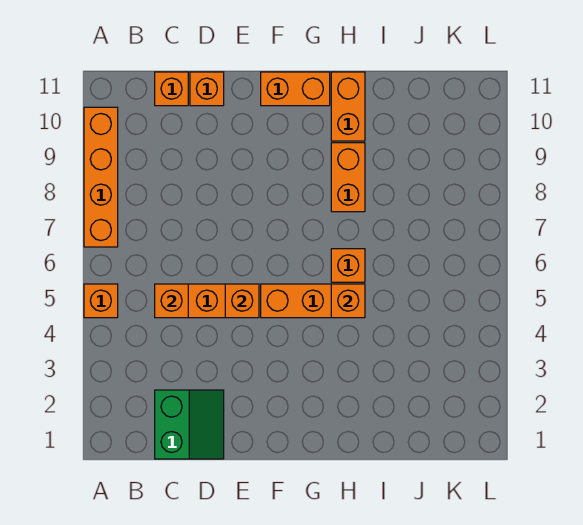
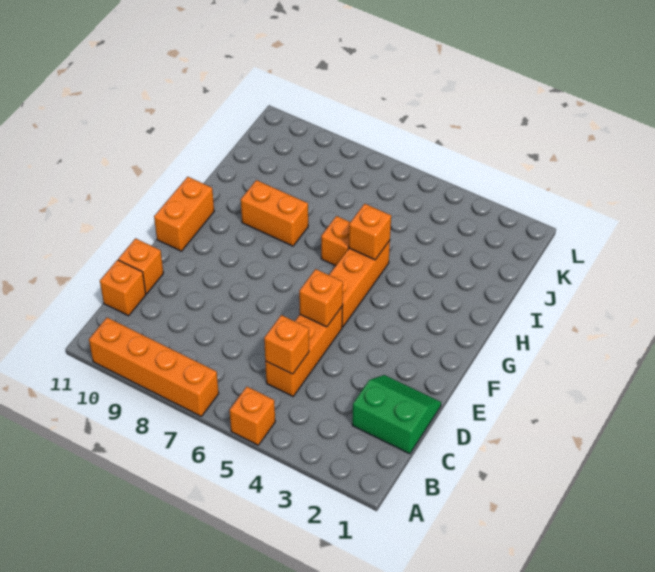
orange 1x2 brick [331,72,365,141] -> none

